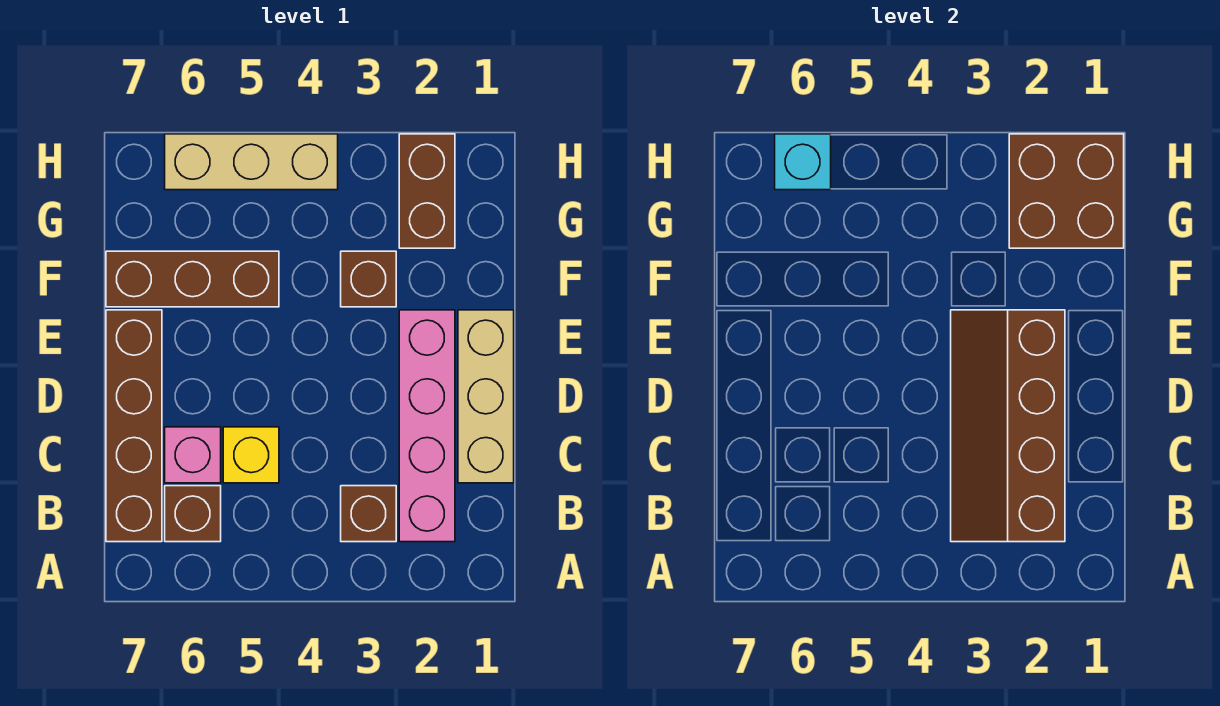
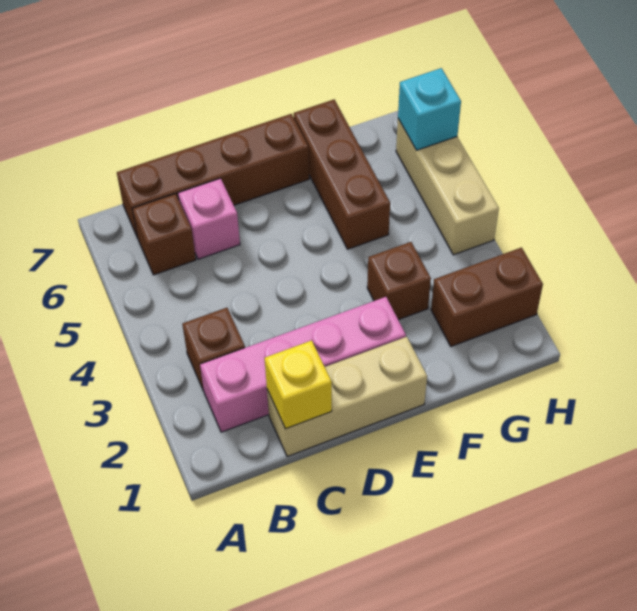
brown 2x4 slope [951,310,1065,542] -> none
yellow 1x1 brick [223,427,279,483] -> yellow 1x1 brick moved to [265,340,332,429]
brown 2x2 brick [1009,134,1124,248] -> none

